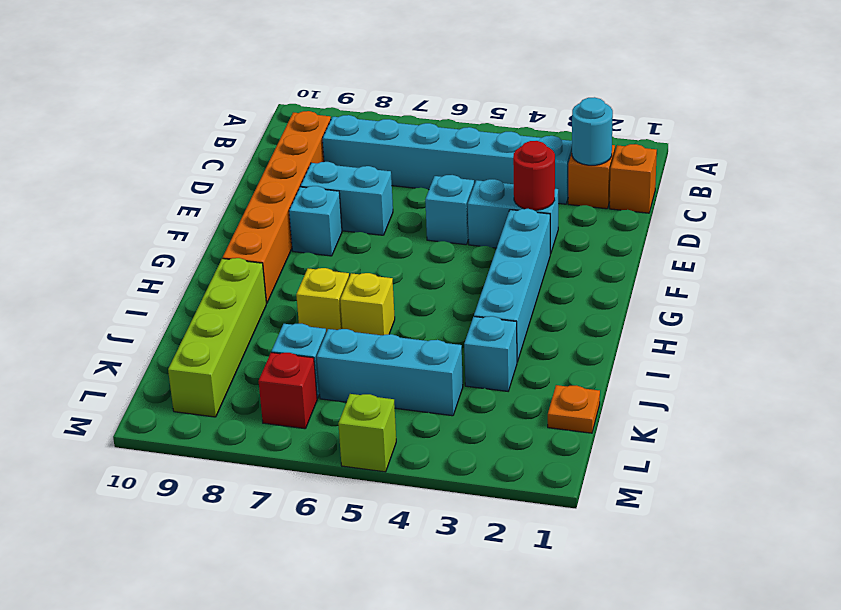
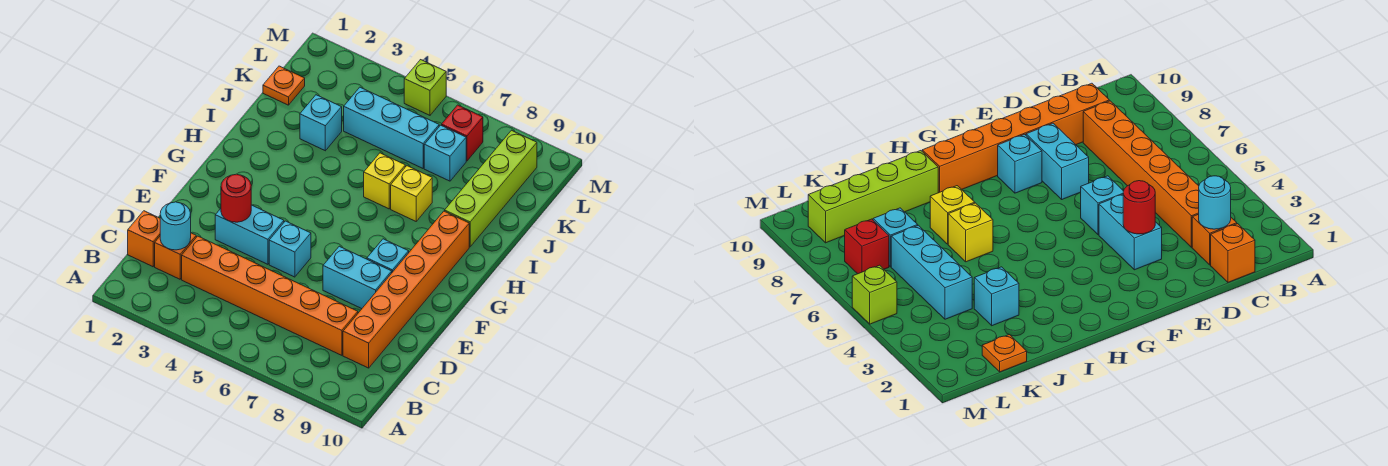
cyan 1x6 brick [323,115,572,204] -> orange 1x6 brick [182,236,358,355]
cyan 1x4 brick [474,209,550,362] -> none

